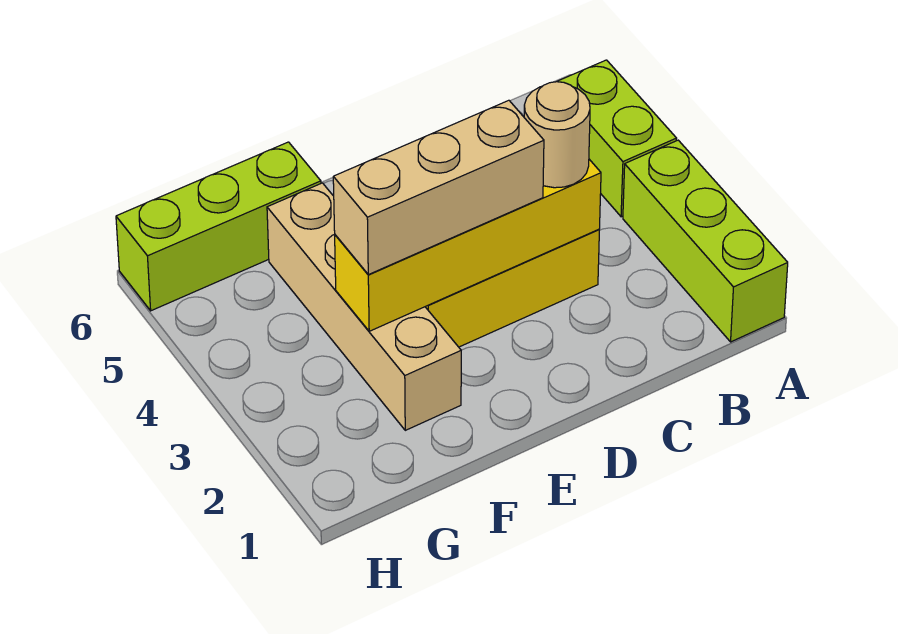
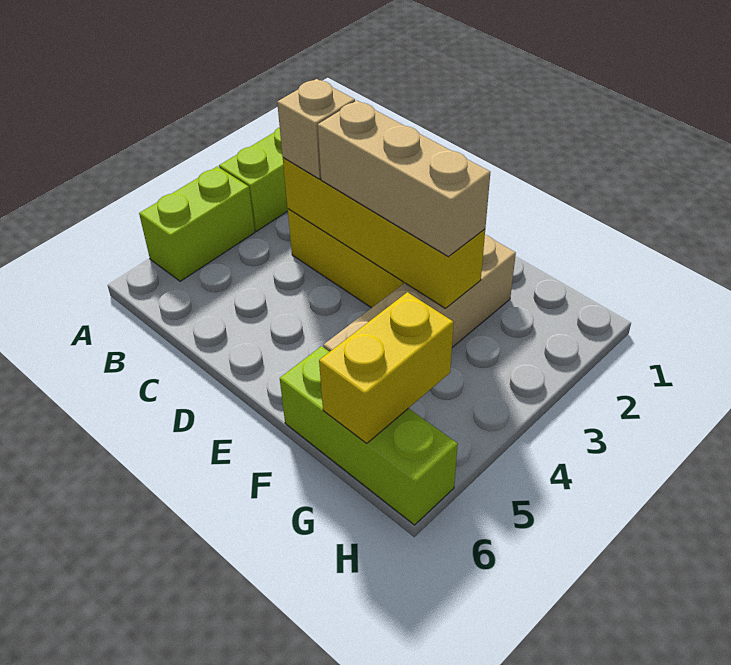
tan 1x1 round brick [524,82,590,188] -> tan 1x1 brick [277,79,355,179]
none -> yellow 1x2 brick [319,292,454,443]

